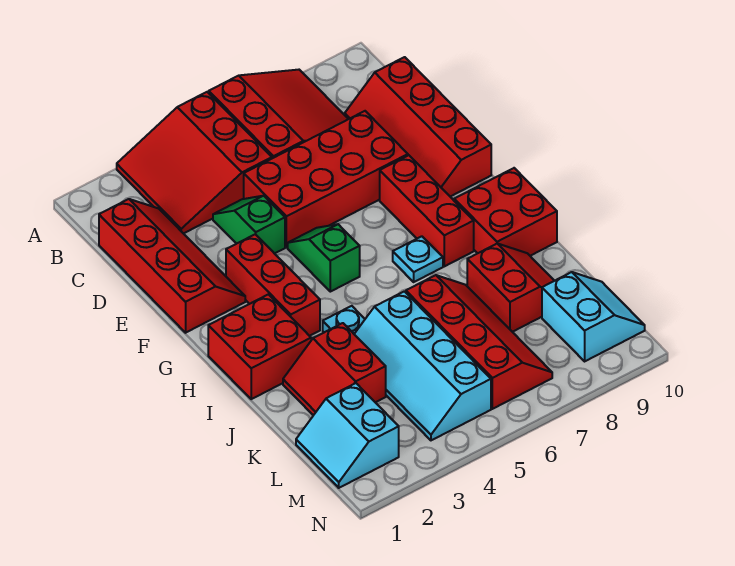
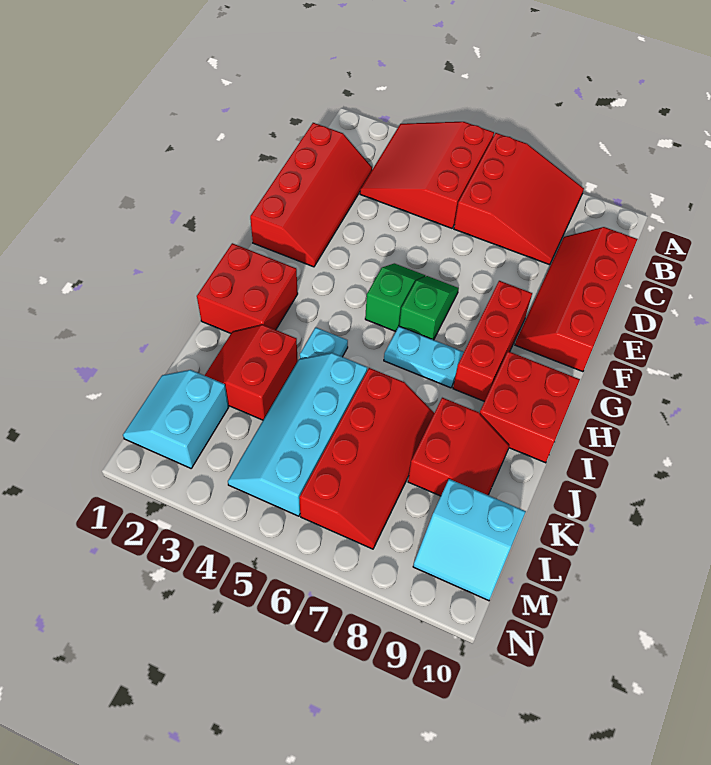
green 1x2 slope [213,196,285,254] -> green 1x2 slope moved to [399,276,459,340]
red 2x4 brick [244,111,408,247] -> none
red 1x3 brick [226,234,320,336] -> none
cyan 1x1 plate [393,236,443,282] -> cyan 1x2 plate [384,326,464,388]
cyan 2x2 slope [542,272,645,361] -> cyan 2x2 slope turned to [413,479,526,601]

